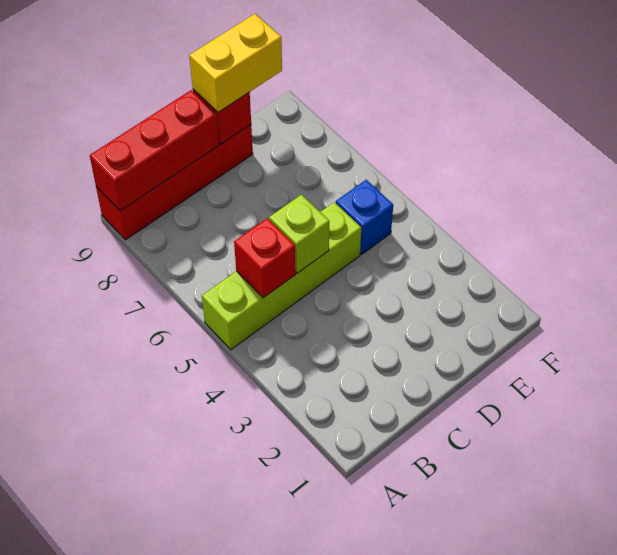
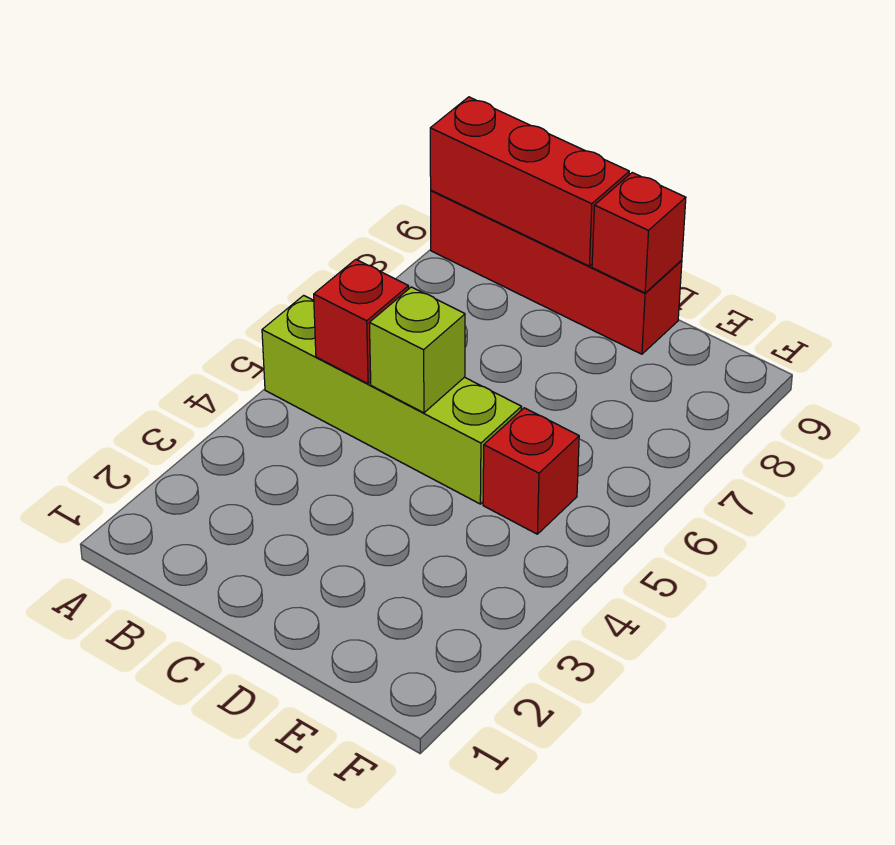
yellow 1x2 brick [189,14,282,112] -> none
blue 1x1 brick [336,180,393,254] -> red 1x1 brick [483,408,579,534]

